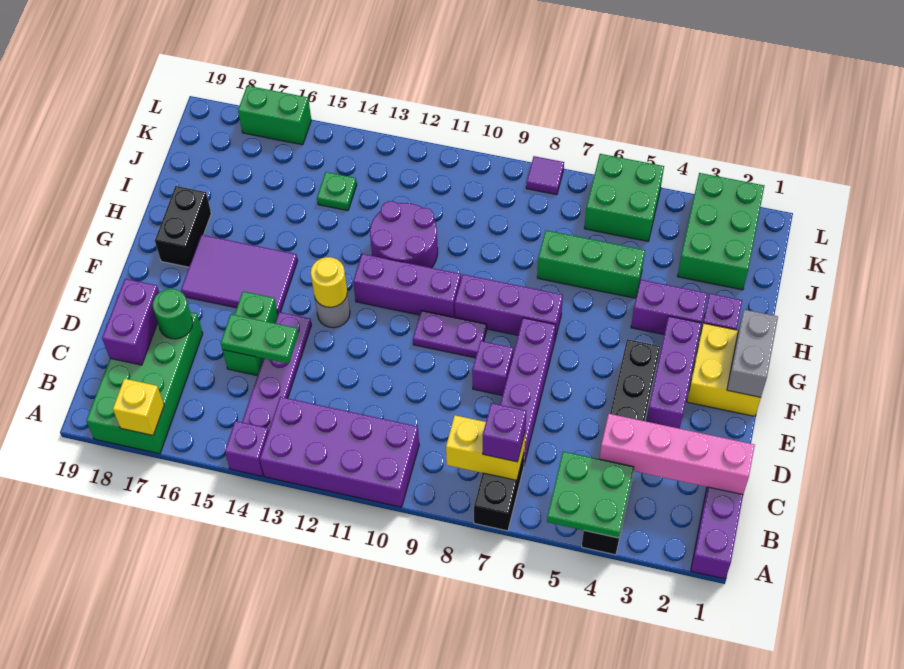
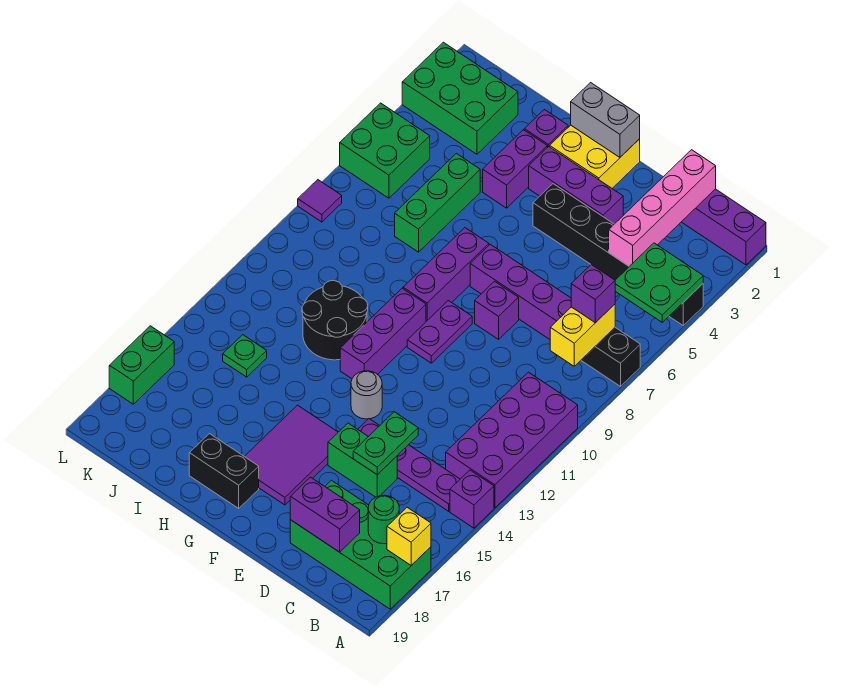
green 1x1 round brick [153,289,193,339] -> green 1x1 round brick moved to [368,496,399,544]
yellow 1x1 round brick [311,257,347,307] -> none
purple 2x2 round brick [370,201,438,268] -> black 2x2 round brick [302,281,368,360]

